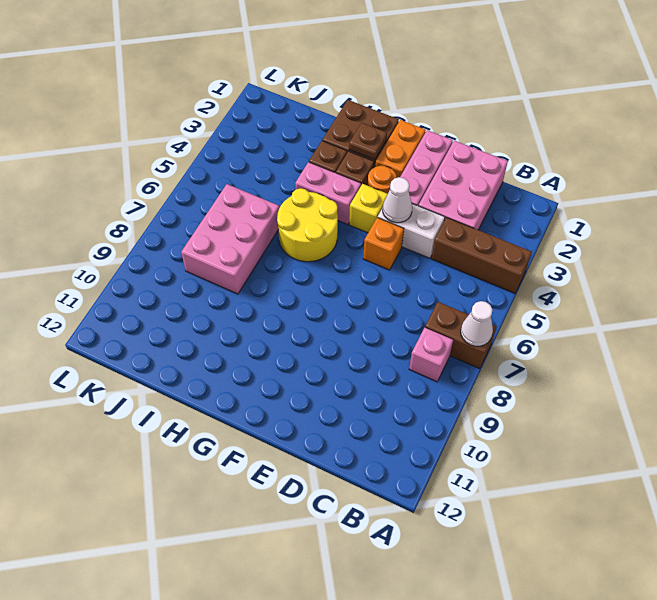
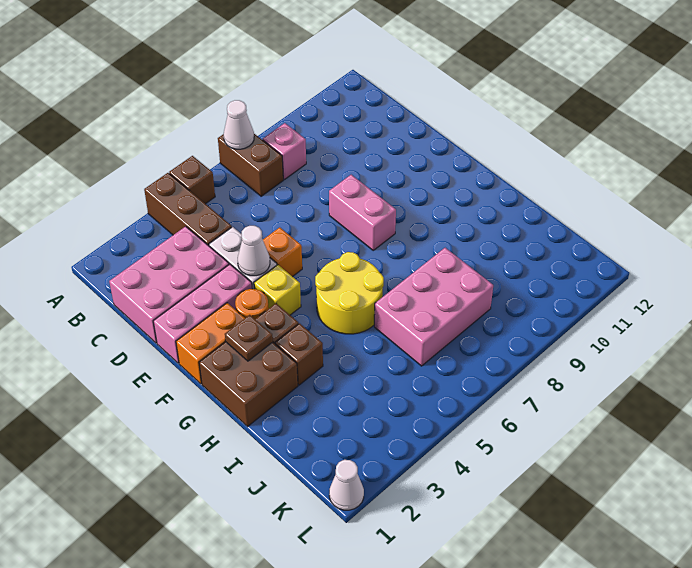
none -> brown 1x1 brick [169,156,215,204]
pink 1x2 brick [295,162,361,225] -> pink 1x2 brick moved to [329,175,396,250]
none -> white 1x1 cone [329,460,364,510]

